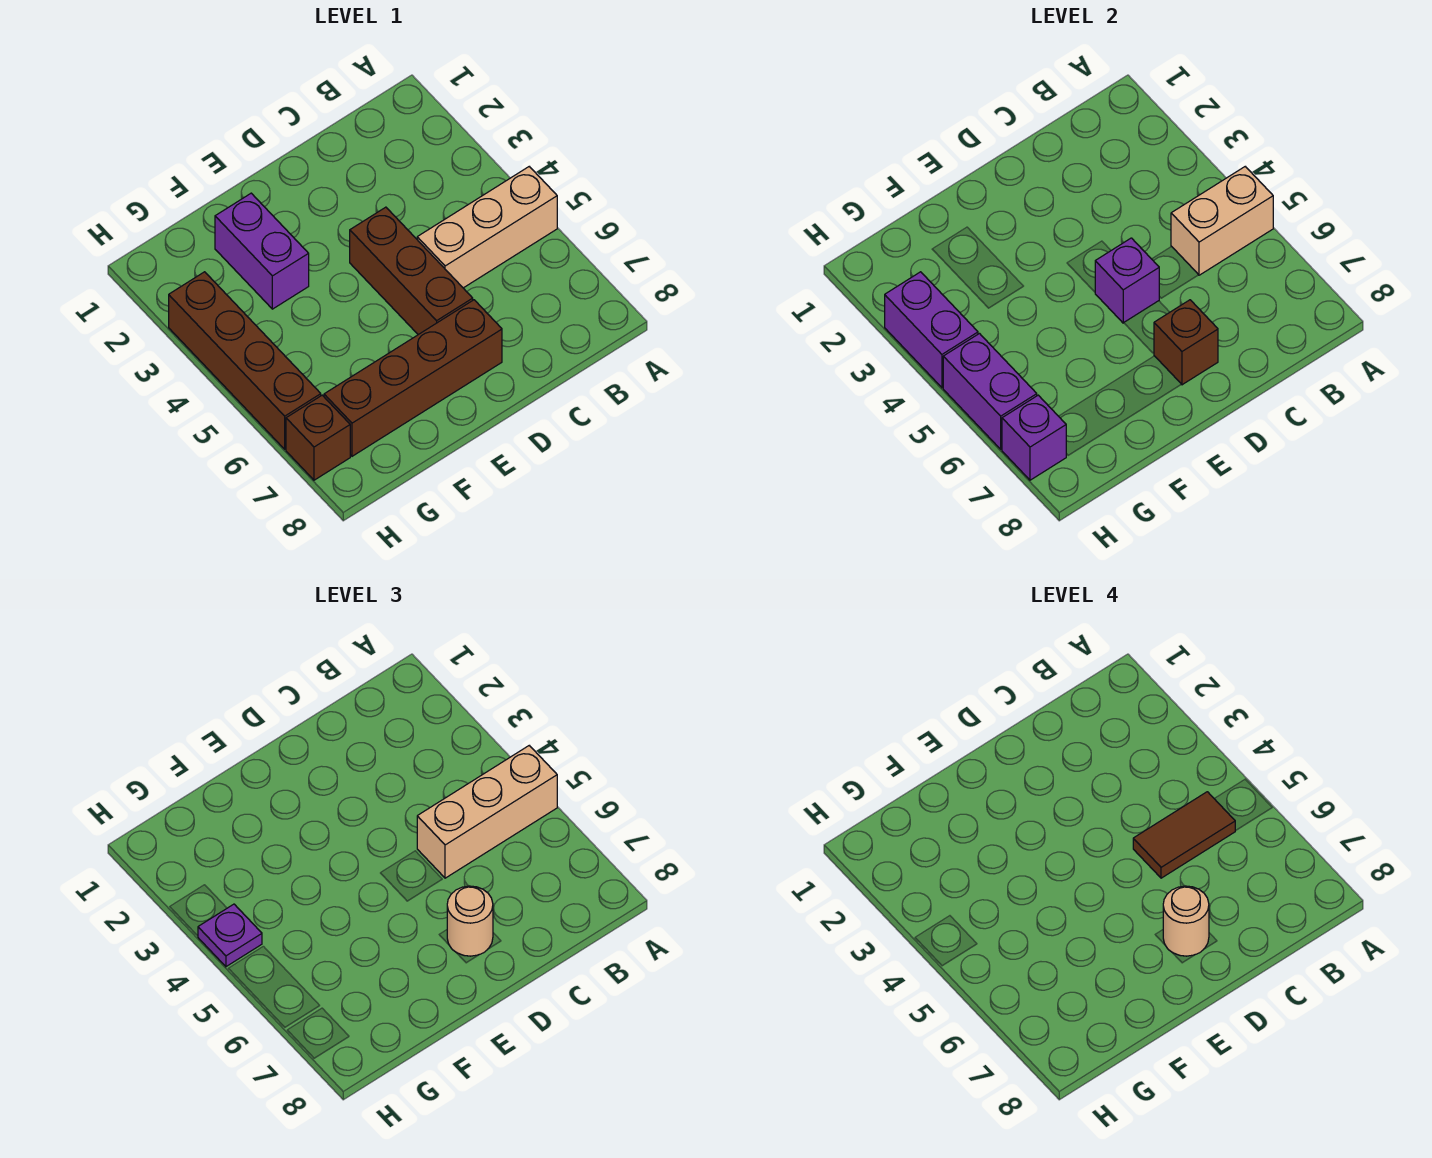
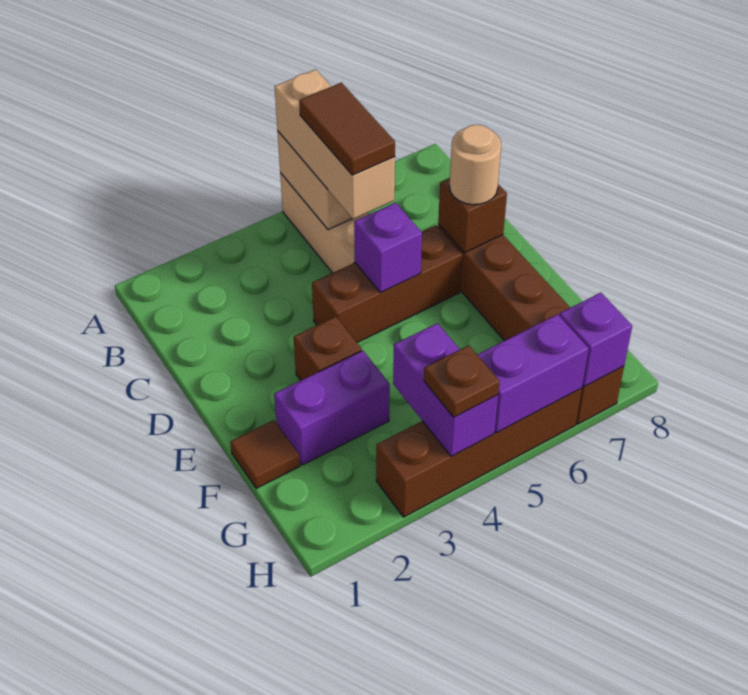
tan 1x1 round brick [1163,886,1209,956] -> none
none -> brown 1x1 brick [294,317,362,380]
none -> brown 1x1 tile [230,420,300,489]
purple 1x2 brick [885,272,978,388] -> purple 1x2 brick turned to [393,323,498,457]
purple 1x1 plate [198,904,262,967] -> brown 1x1 plate [424,345,500,417]

